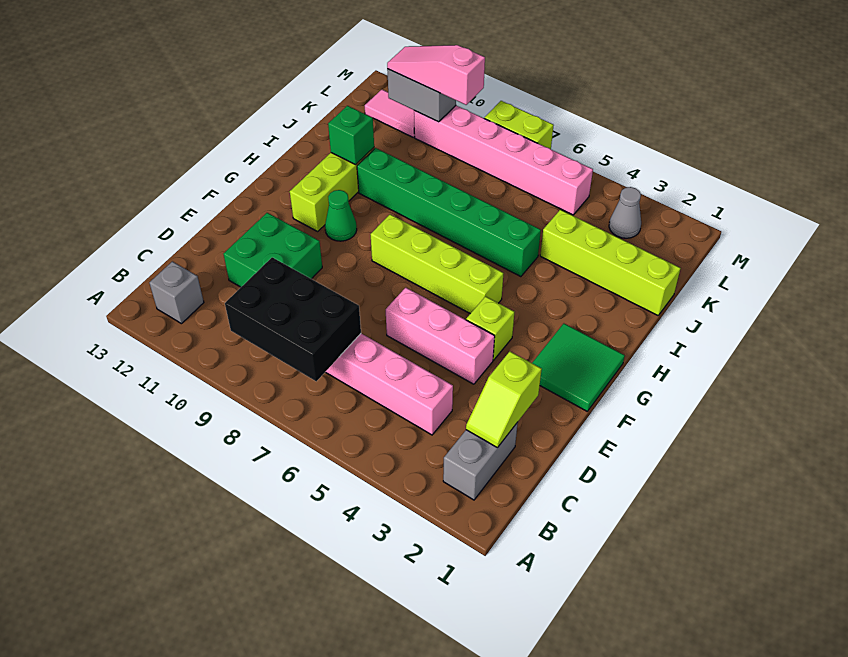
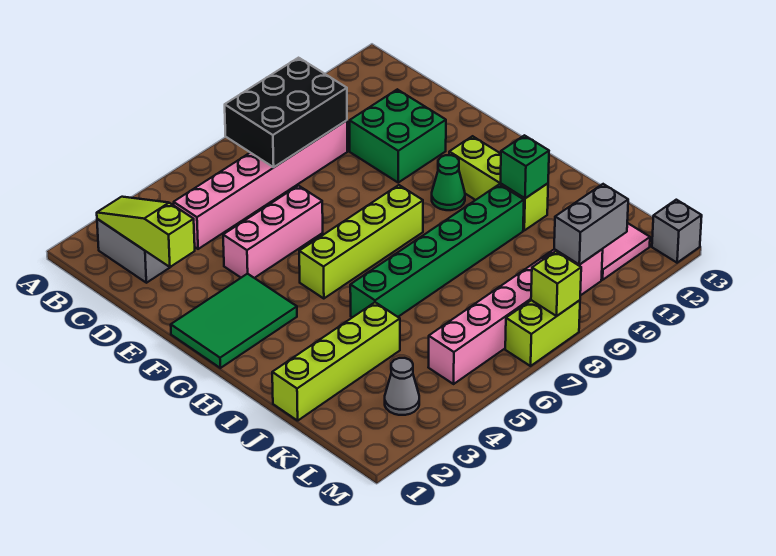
grey 1x1 brick [149,261,204,324] -> grey 1x1 brick moved to [652,200,702,263]
lime 1x2 slope [466,352,542,448] -> lime 1x3 slope [97,197,195,267]
green 2x2 tile [532,324,625,411] -> green 2x3 tile [171,274,297,368]
lime 1x1 brick [466,296,514,360] -> lime 1x1 brick moved to [531,251,581,316]
pink 1x3 slope [387,45,485,105] -> none

